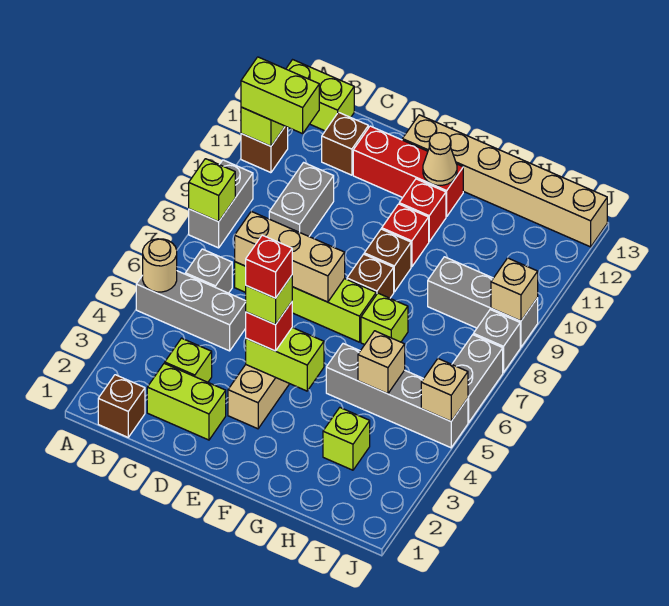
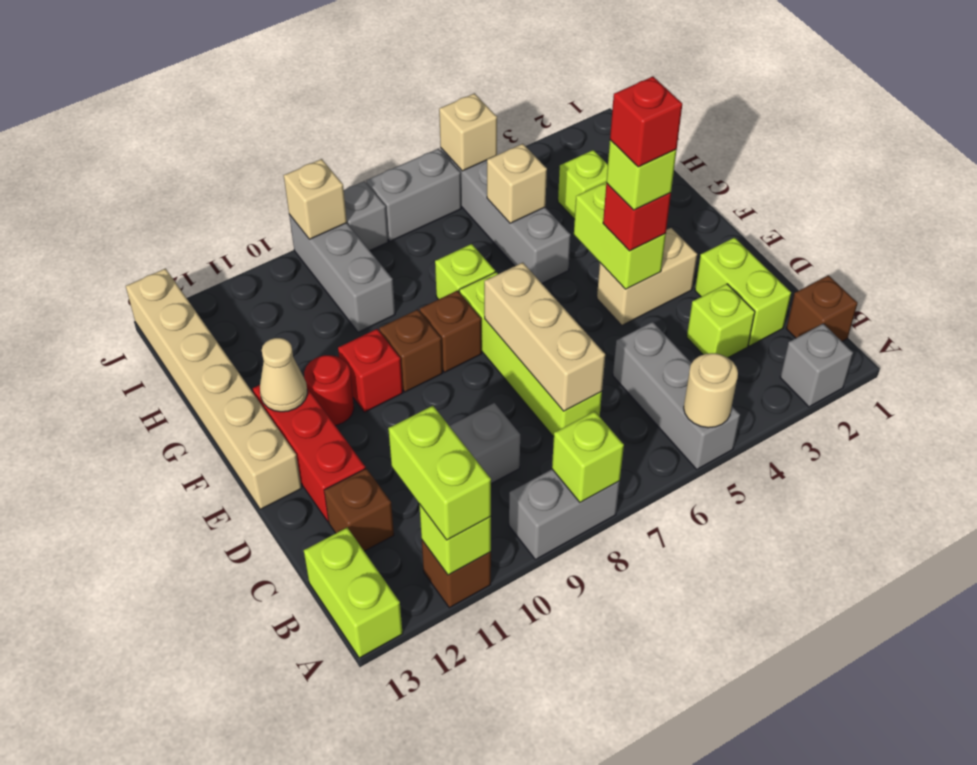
grey 1x1 brick [185,249,232,293] -> grey 1x1 brick moved to [780,324,853,407]
red 1x1 brick [399,179,446,242] -> red 1x1 round brick [304,355,354,426]

